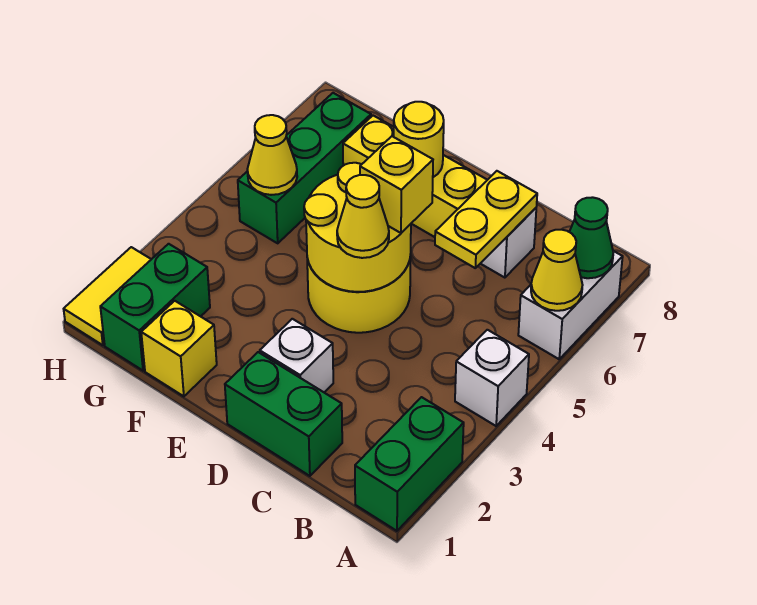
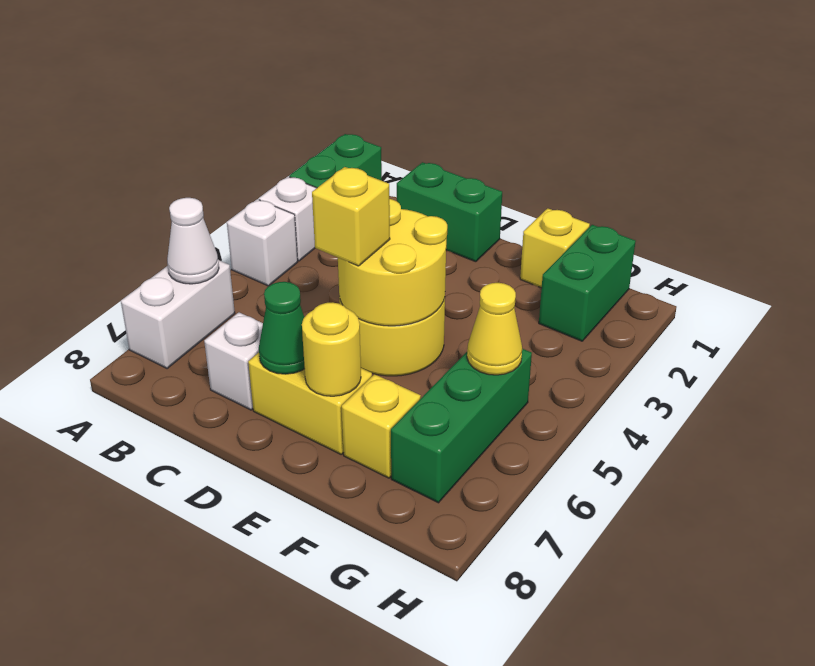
yellow 1x1 cone [531,230,582,311] -> white 1x1 cone [167,198,219,284]
green 1x1 cone [570,197,613,278] -> green 1x1 cone moved to [259,282,305,374]
yellow 1x2 plate [435,171,537,268] -> none
white 1x1 brick [260,319,333,392] -> white 1x1 brick moved to [259,177,316,261]
yellow 1x1 cone [337,175,389,258] -> none
yellow 1x2 tile [64,247,151,345] -> none

